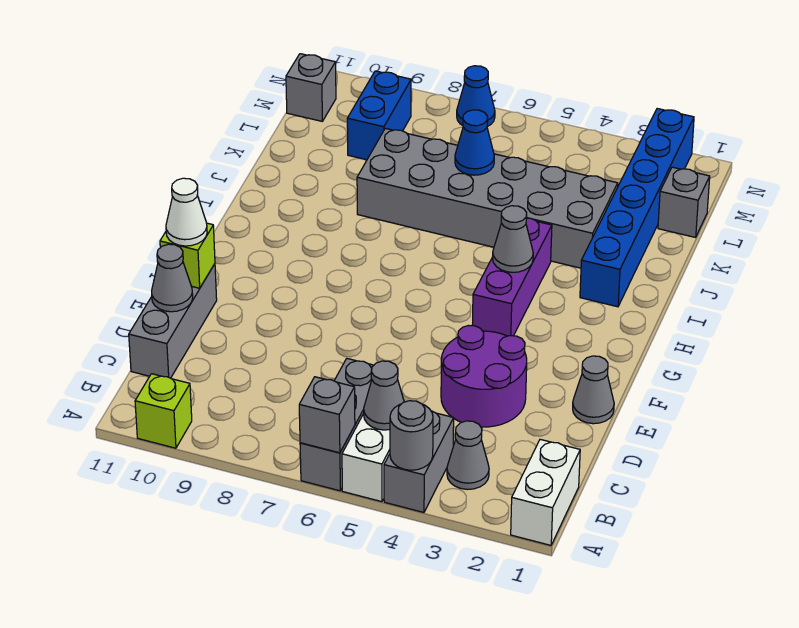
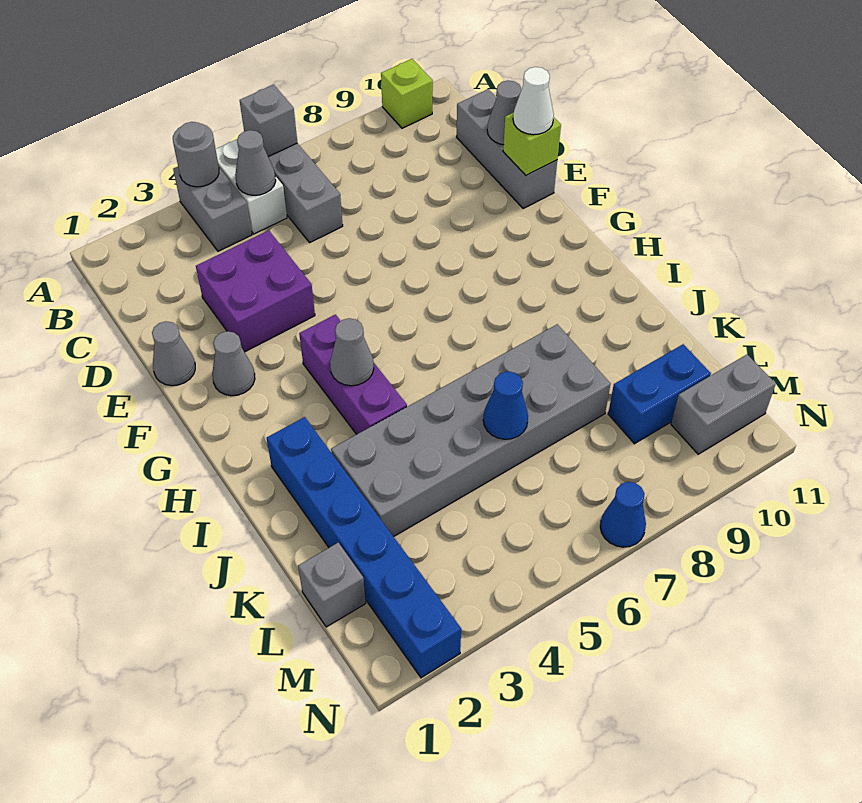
white 1x2 brick [511,439,580,545] -> none
grey 1x1 cone [447,421,489,489] -> grey 1x1 cone moved to [212,331,255,396]
purple 2x2 round brick [441,326,527,427] -> purple 2x2 brick [196,230,315,352]
blue 1x2 brick [347,71,411,160] -> blue 1x2 brick turned to [608,344,711,444]
grey 1x1 brick [286,54,336,121] -> grey 1x2 brick [671,355,776,454]

